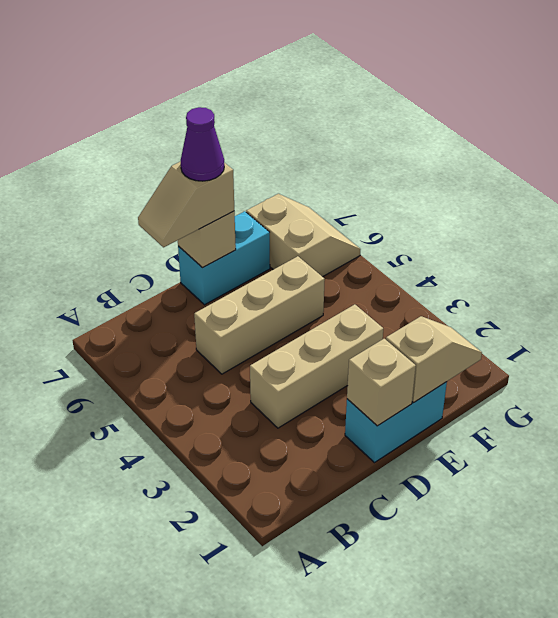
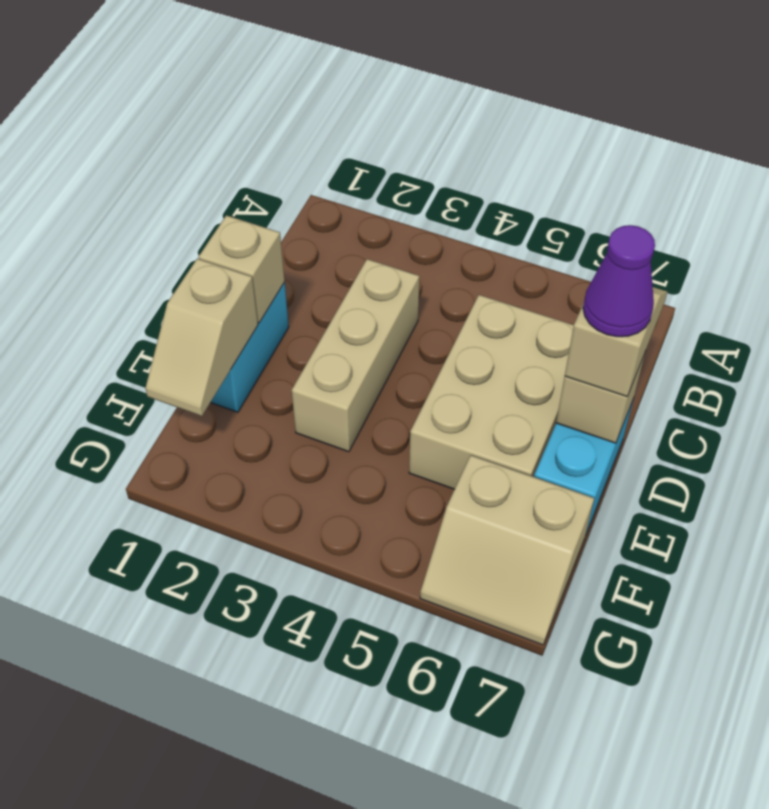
tan 1x3 brick [194,256,325,374] -> tan 2x3 brick [409,295,574,489]

